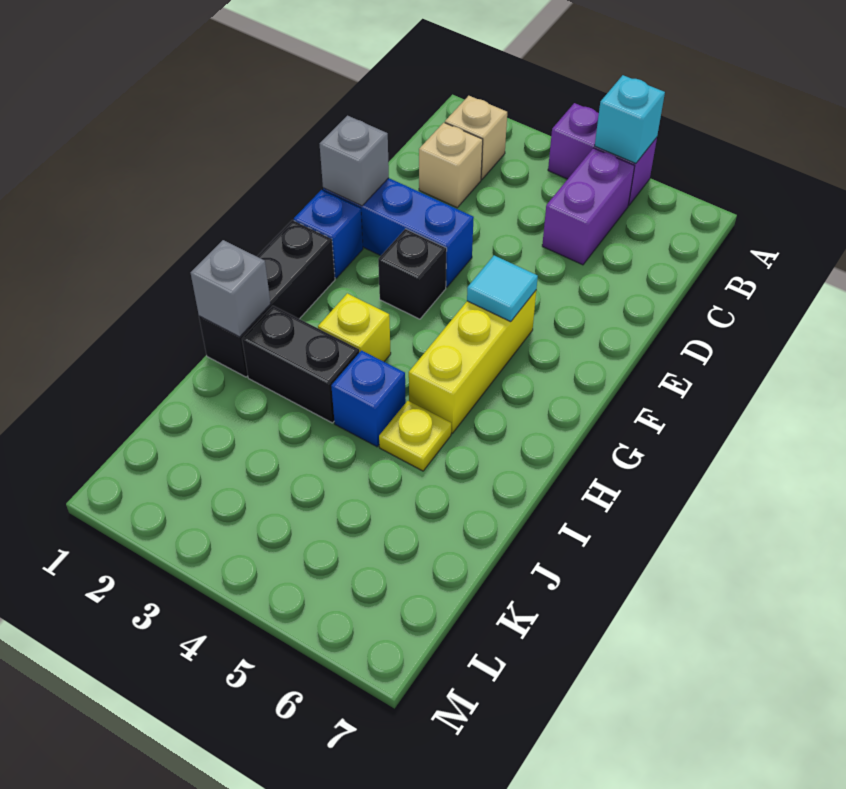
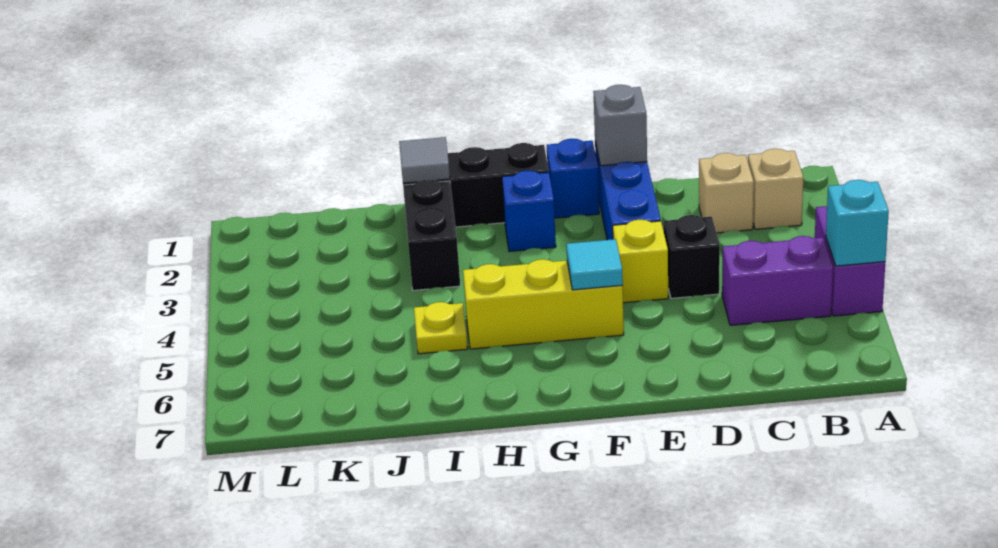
black 1x1 brick [378,229,447,319] -> black 1x1 brick moved to [664,215,720,298]
yellow 1x1 brick [318,293,391,362] -> yellow 1x1 brick moved to [613,220,668,303]
grey 1x1 brick [191,240,271,337] -> grey 1x1 tile [399,137,450,183]
blue 1x1 brick [331,350,406,447] -> blue 1x1 brick moved to [502,171,556,252]

